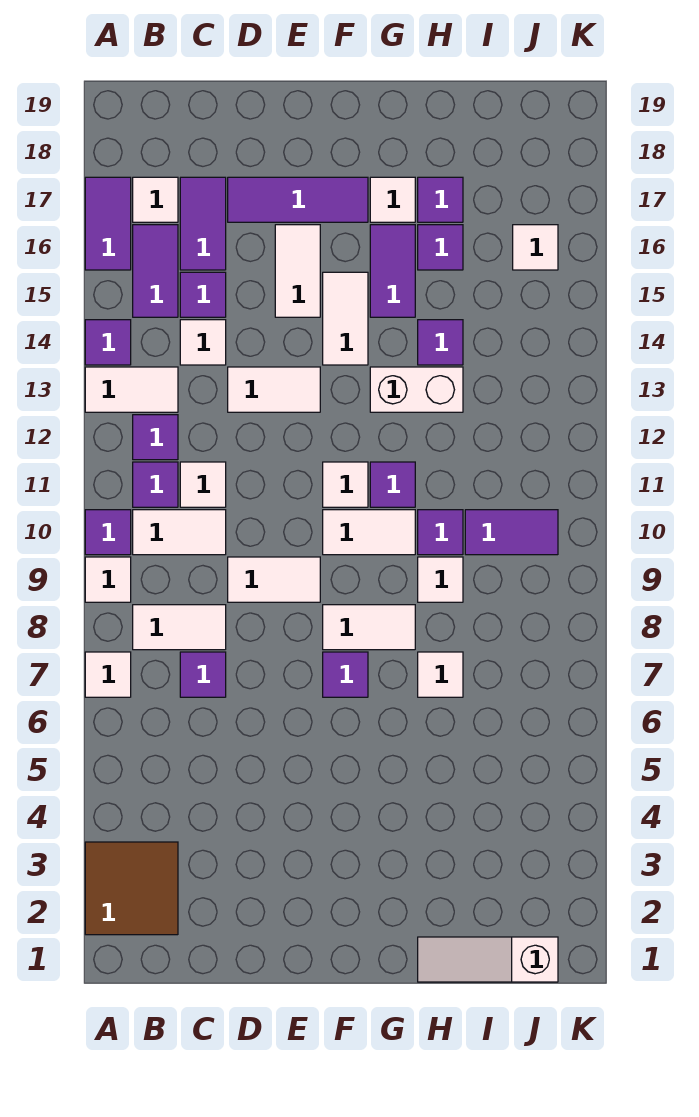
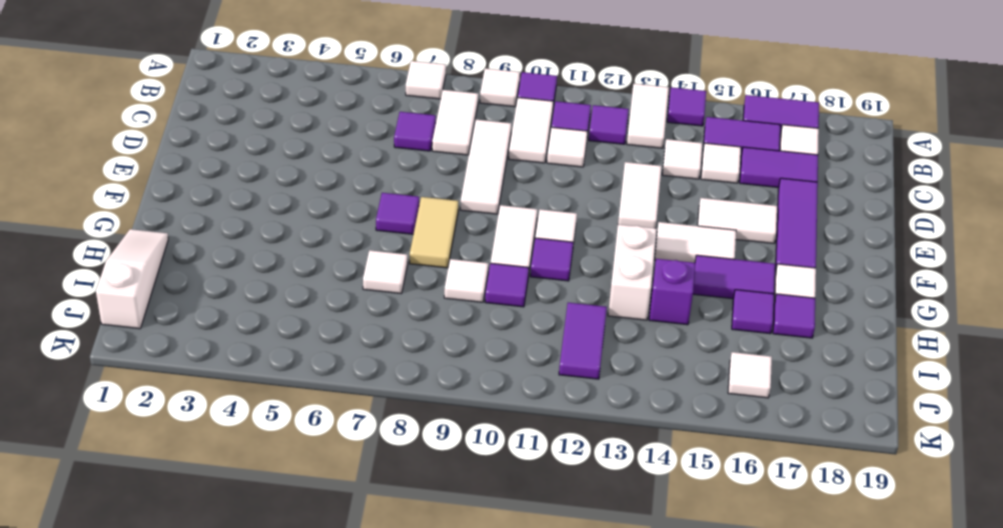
brown 2x2 tile [85,842,178,935] -> none
purple 1x1 tile [180,272,226,317] -> white 1x1 tile [701,143,741,183]
white 1x2 tile [228,557,320,602] -> white 1x3 tile [460,120,511,214]
white 1x2 tile [323,605,415,650] -> tan 1x2 tile [410,197,458,268]
purple 1x1 tile [418,320,463,365] -> purple 1x1 brick [649,259,695,325]
purple 1x2 tile [465,510,558,555] -> purple 1x2 tile moved to [559,303,607,379]

